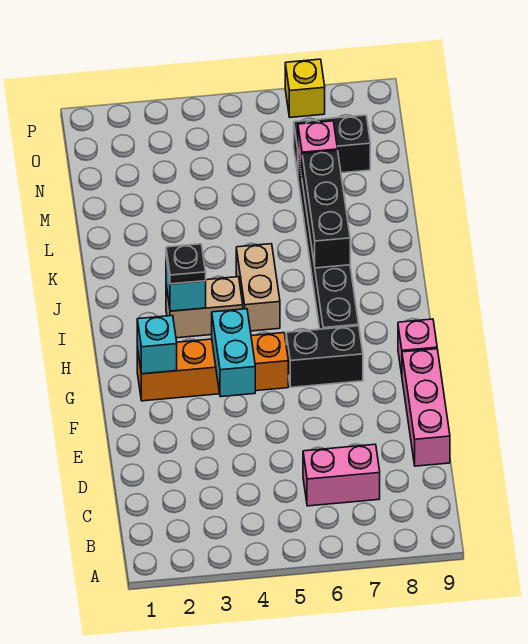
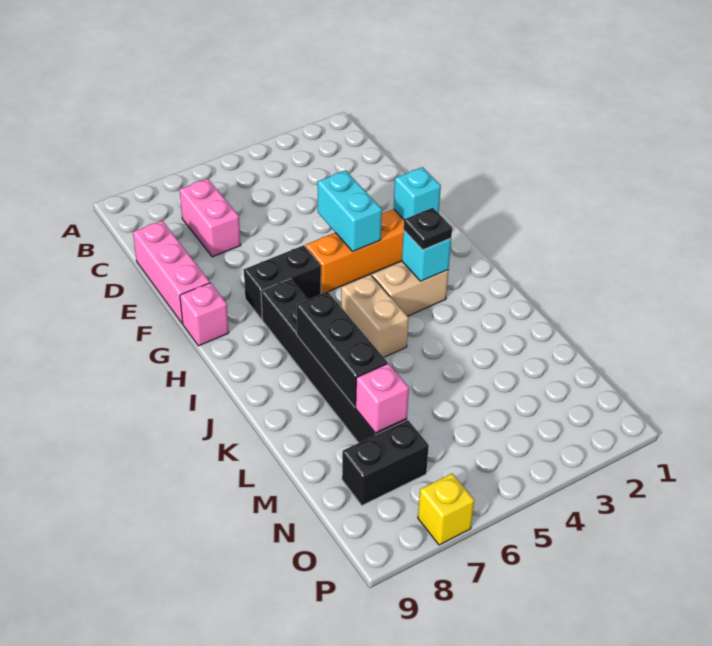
pink 1x2 brick [303,444,380,506] -> pink 1x2 brick turned to [179,179,241,257]

